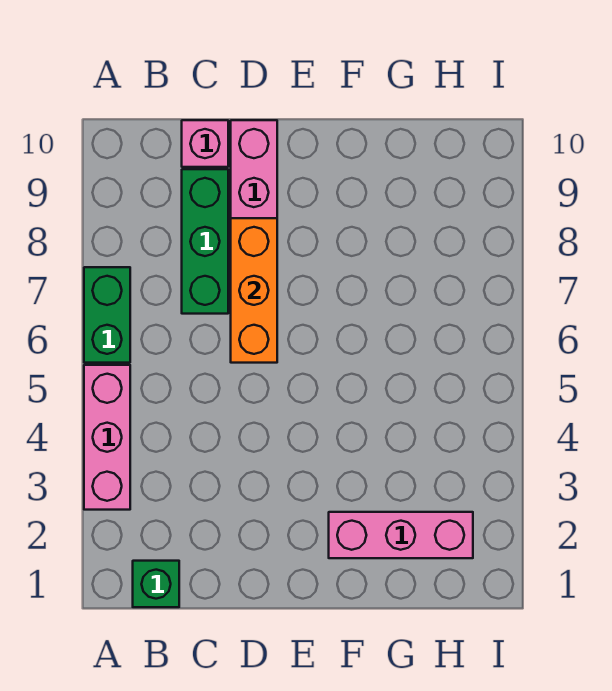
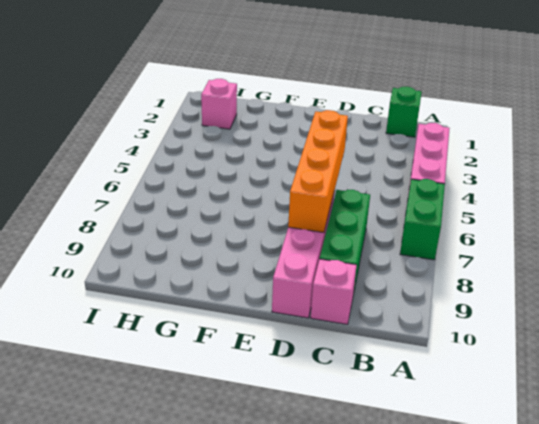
orange 1x3 brick [231,218,277,363] -> orange 1x4 brick [288,110,348,232]
pink 1x3 brick [329,512,473,558] -> pink 1x1 brick [201,79,237,129]

